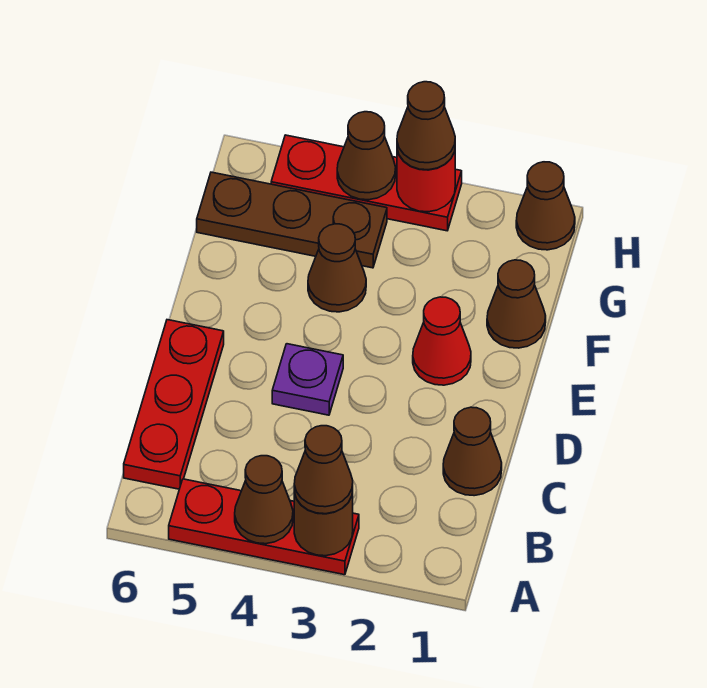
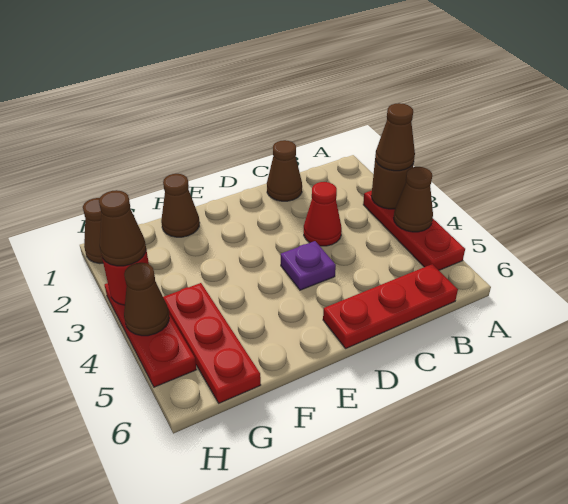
red 1x1 cone [413,297,471,385] -> red 1x1 cone moved to [304,182,342,246]
brown 1x1 cone [308,224,366,312] -> none
brown 1x3 plate [197,172,387,268] -> red 1x3 plate [163,283,261,403]

